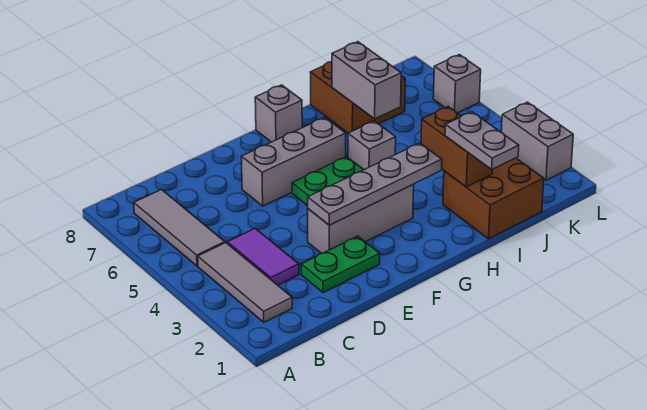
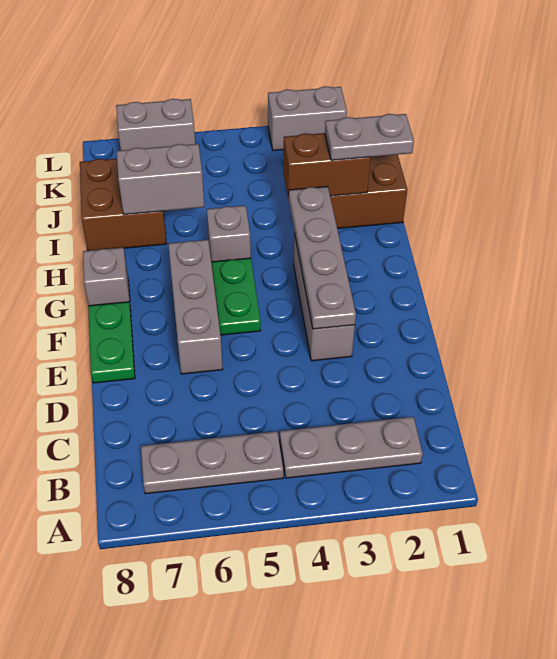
grey 1x3 tile [198,243,292,322] -> grey 1x3 plate [280,417,423,478]
grey 1x3 tile [134,190,225,266] -> grey 1x3 plate [141,431,283,494]
purple 1x2 tile [227,229,299,285] -> none
green 1x2 plate [301,236,380,293] -> green 1x2 plate moved to [88,302,135,383]
grey 1x1 brick [433,55,481,113] -> grey 1x2 brick [116,99,195,150]

